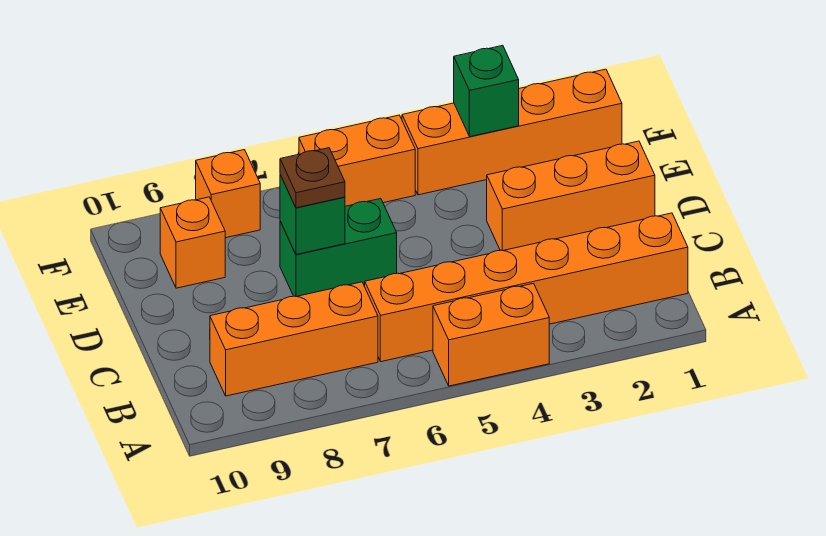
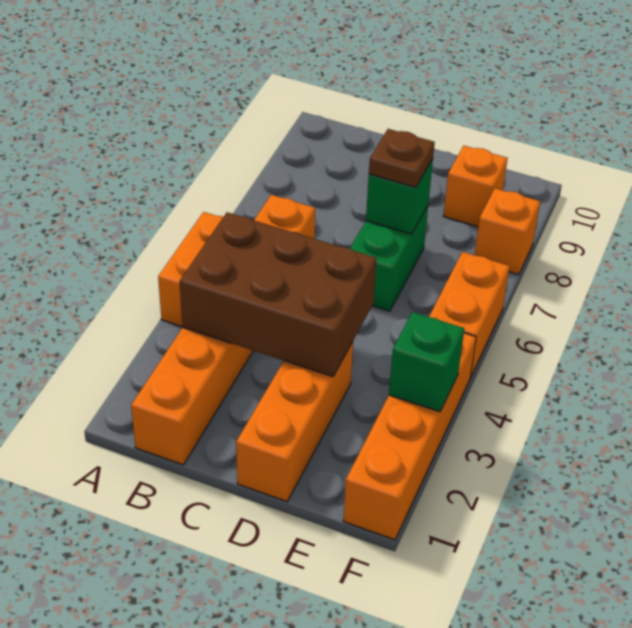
none -> brown 2x3 brick [180,212,377,377]
orange 1x3 brick [210,282,378,396] -> none

